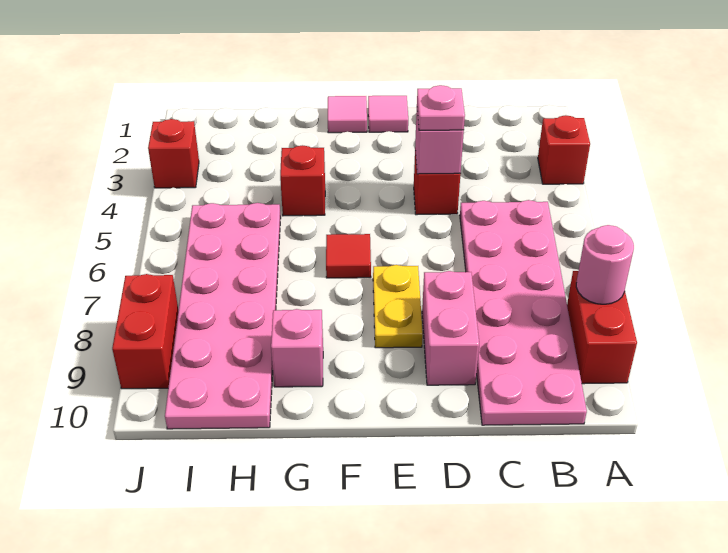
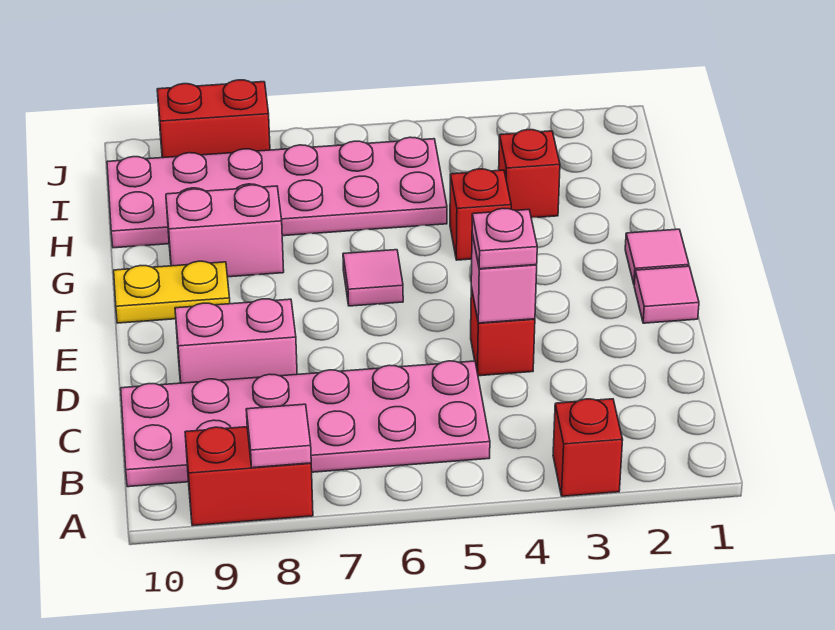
pink 1x1 round brick [576,225,634,304] -> pink 1x1 tile [246,404,311,468]
yellow 1x2 plate [373,265,423,348] -> yellow 1x2 plate moved to [114,261,230,323]
red 1x1 tile [326,234,371,278] -> pink 1x1 tile [343,250,403,306]
pink 1x1 brick [271,309,323,387] -> pink 1x2 brick [166,185,284,277]
red 1x1 brick [148,119,199,188] -> red 1x1 brick moved to [499,130,560,218]

